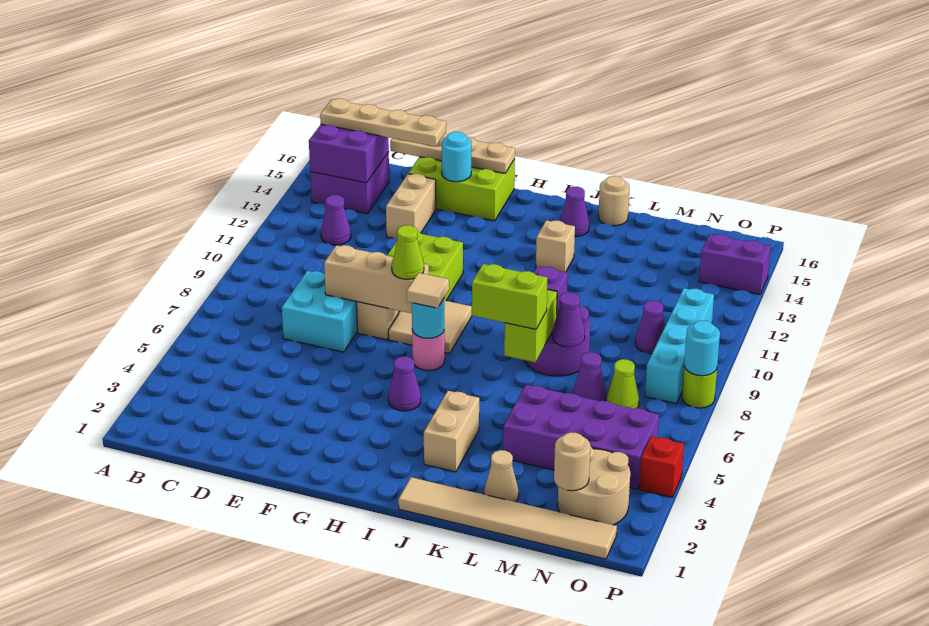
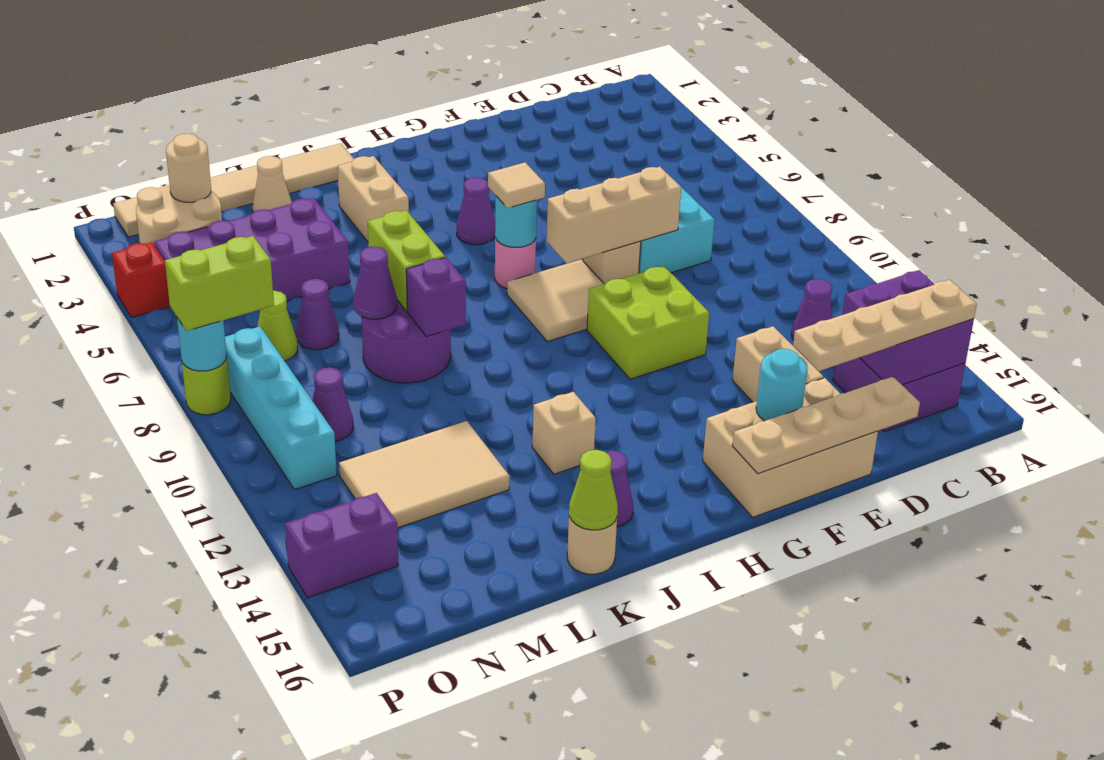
lime 2x3 brick [408,157,515,221] -> tan 2x3 brick [703,378,878,517]
lime 1x1 cone [392,225,424,279] -> lime 1x1 cone moved to [569,450,618,530]
lime 1x2 brick [472,264,547,329] -> lime 1x2 brick moved to [165,236,274,331]
none -> tan 2x3 tile [339,421,510,528]

